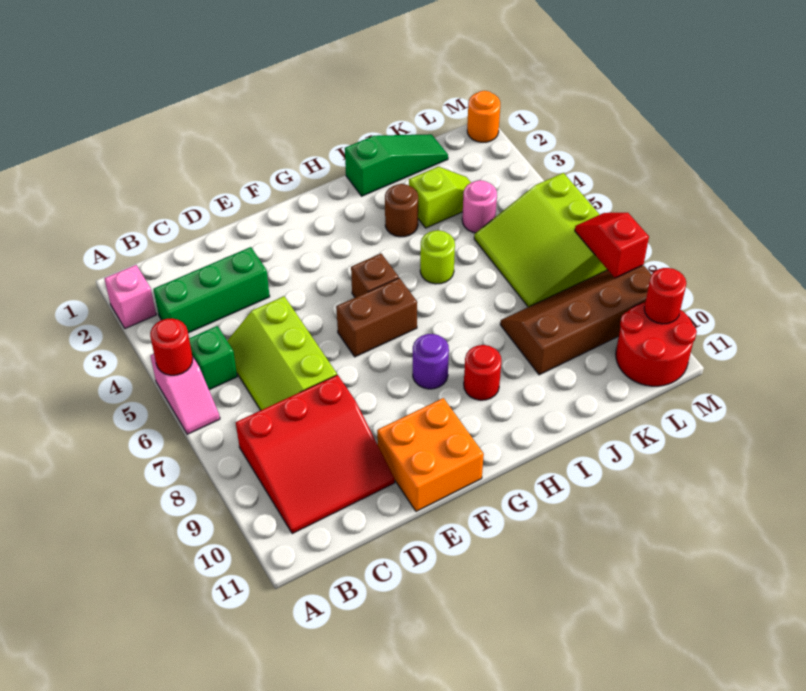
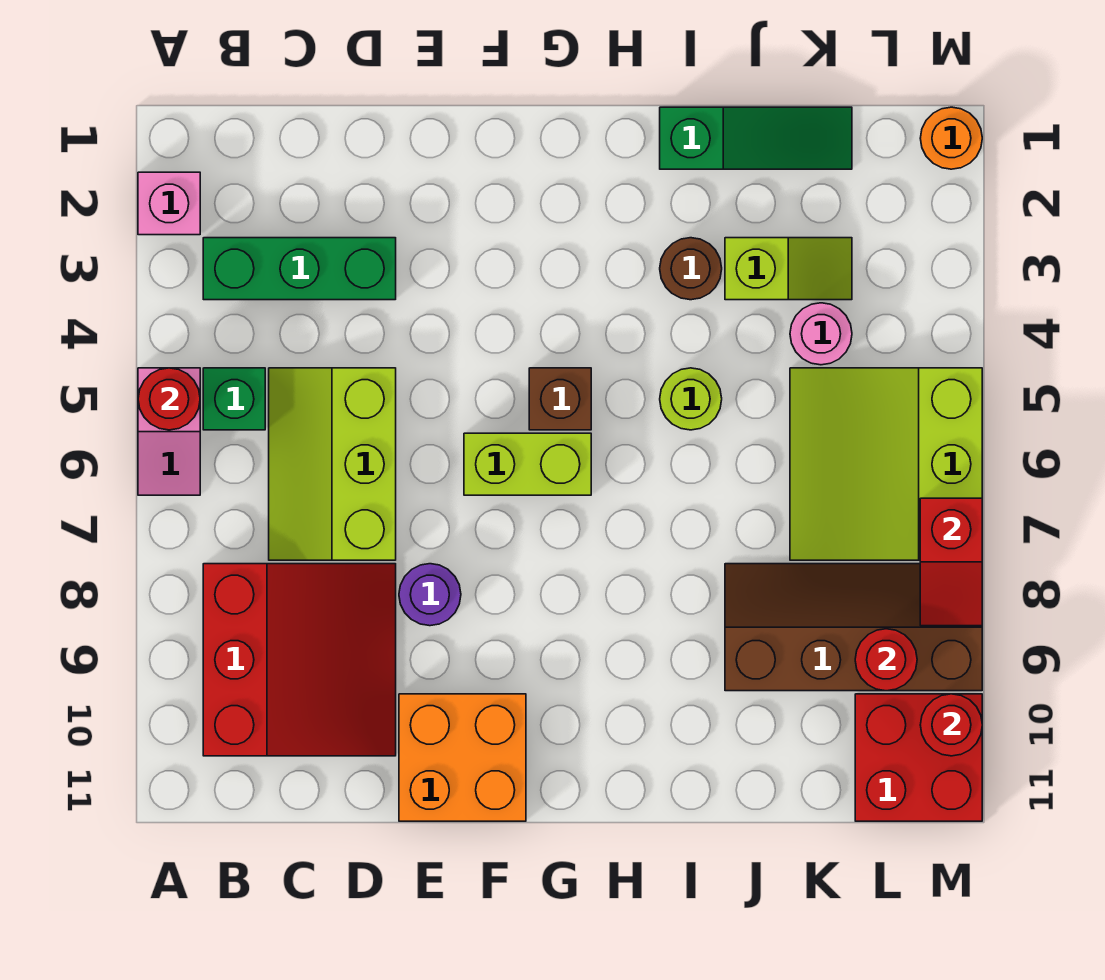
red 3x3 slope [236,375,395,534] -> red 3x3 slope turned to [203,564,396,756]
brown 1x2 brick [336,278,417,357] -> lime 1x2 brick [464,433,591,495]
purple 1x1 round brick [413,334,449,389] -> purple 1x1 round brick moved to [399,564,461,626]
red 1x1 round brick [464,345,501,400] -> red 1x1 round brick moved to [855,629,917,691]
red 2x2 round brick [616,303,697,386] -> red 2x2 brick [855,694,982,821]
red 1x2 slope [575,213,649,278] -> red 1x2 slope turned to [920,498,982,626]

